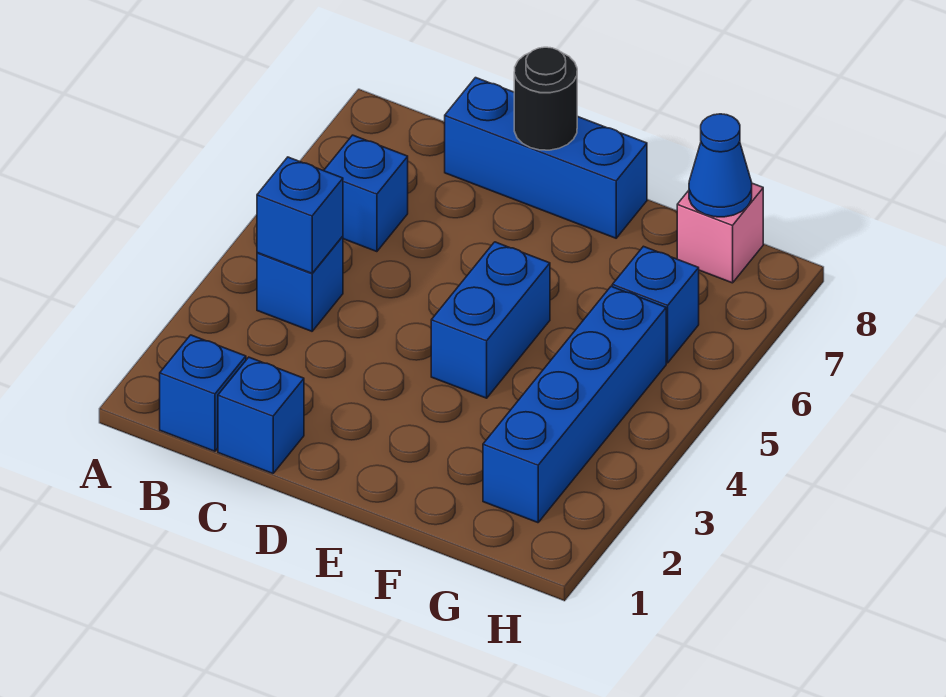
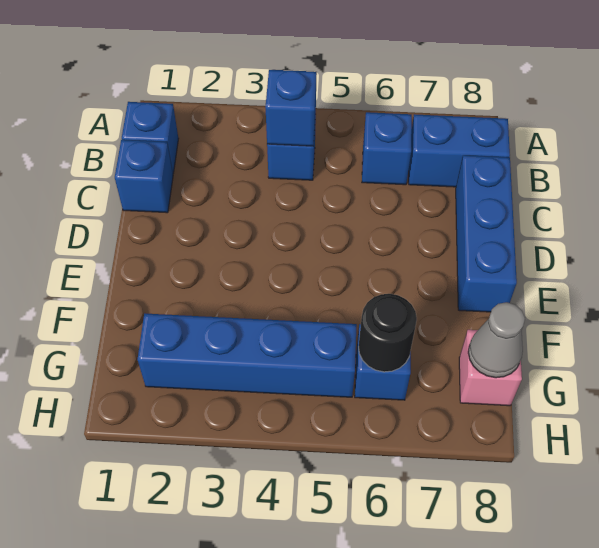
black 1x1 round brick [514,47,577,150] -> black 1x1 round brick moved to [358,294,417,372]
blue 1x2 brick [431,242,550,398] -> blue 1x2 brick moved to [409,114,510,187]
blue 1x1 cone [689,114,752,217] -> grey 1x1 cone [468,302,525,378]

